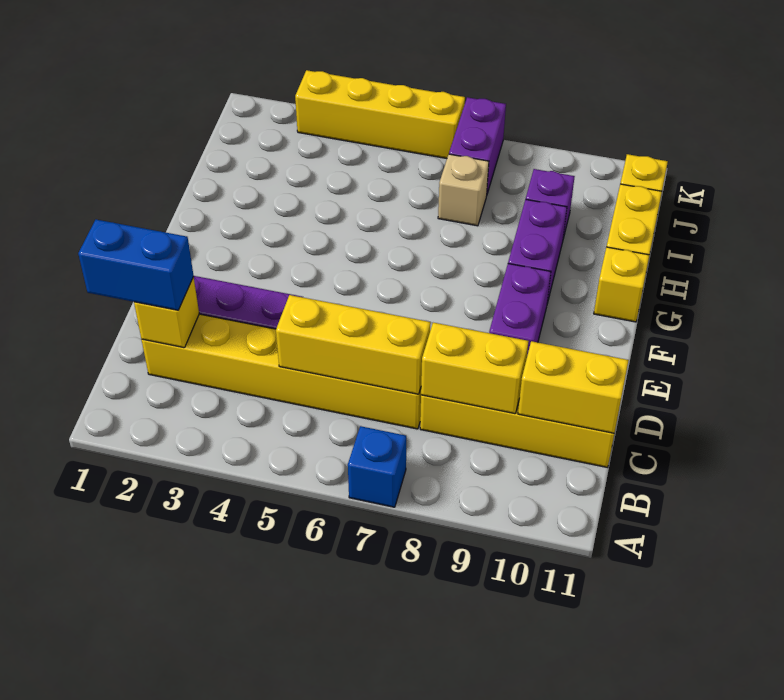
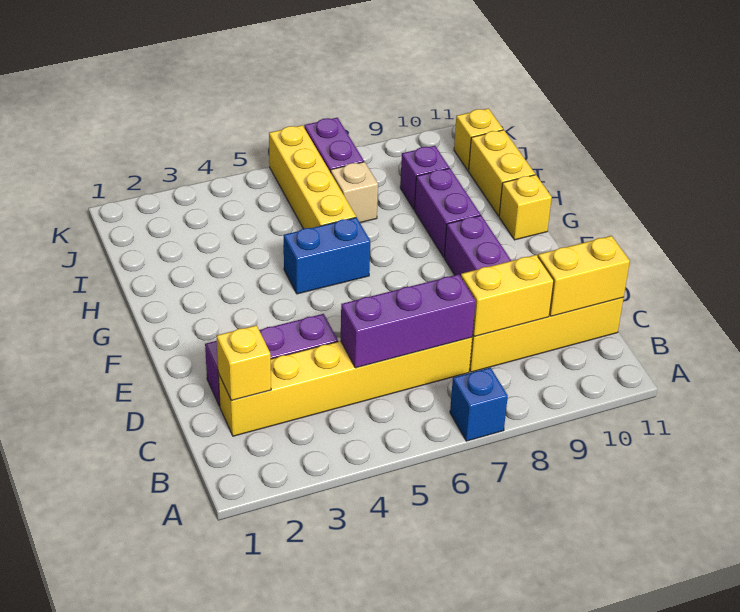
blue 1x2 brick [78,220,194,310] -> blue 1x2 brick moved to [283,217,370,294]
yellow 1x3 brick [276,295,431,394] -> purple 1x3 brick [341,274,476,368]
yellow 1x4 brick [295,70,465,158] -> yellow 1x4 brick turned to [269,125,356,229]

